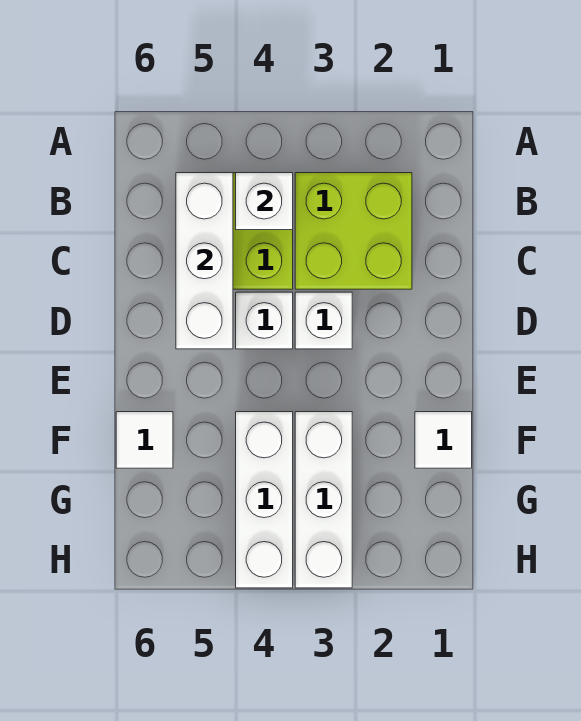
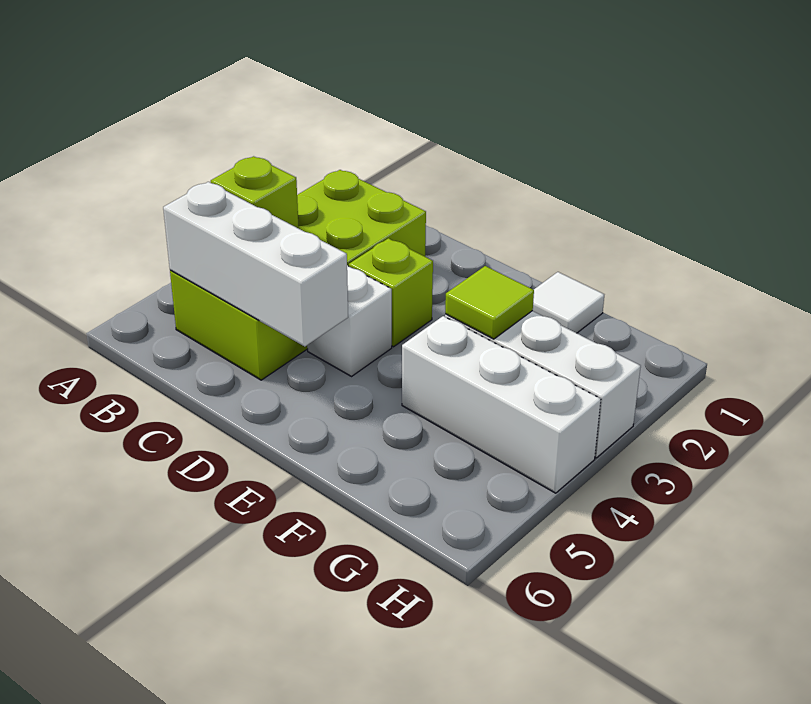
white 1x1 brick [236,173,293,230] -> lime 1x1 brick [211,156,299,228]
white 1x1 brick [295,292,352,349] -> lime 1x1 brick [349,238,433,347]
none -> lime 1x1 tile [445,266,534,339]
white 1x1 tile [116,412,173,468] -> none

